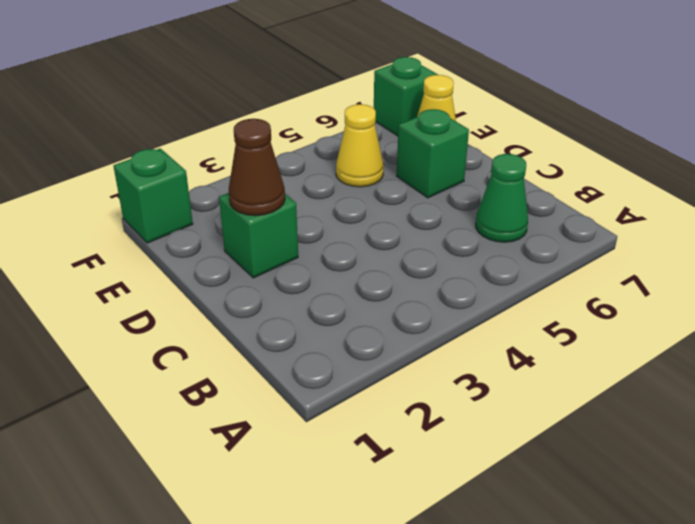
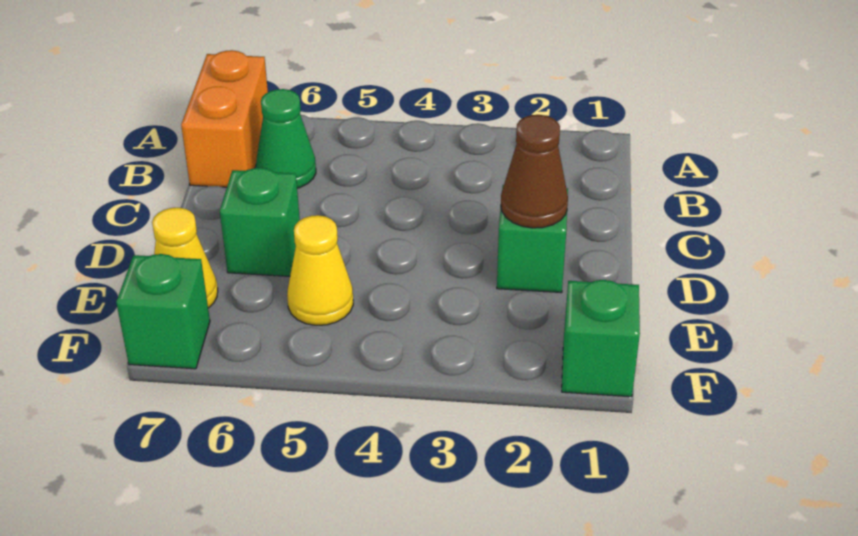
none -> orange 1x2 brick [181,50,268,187]

